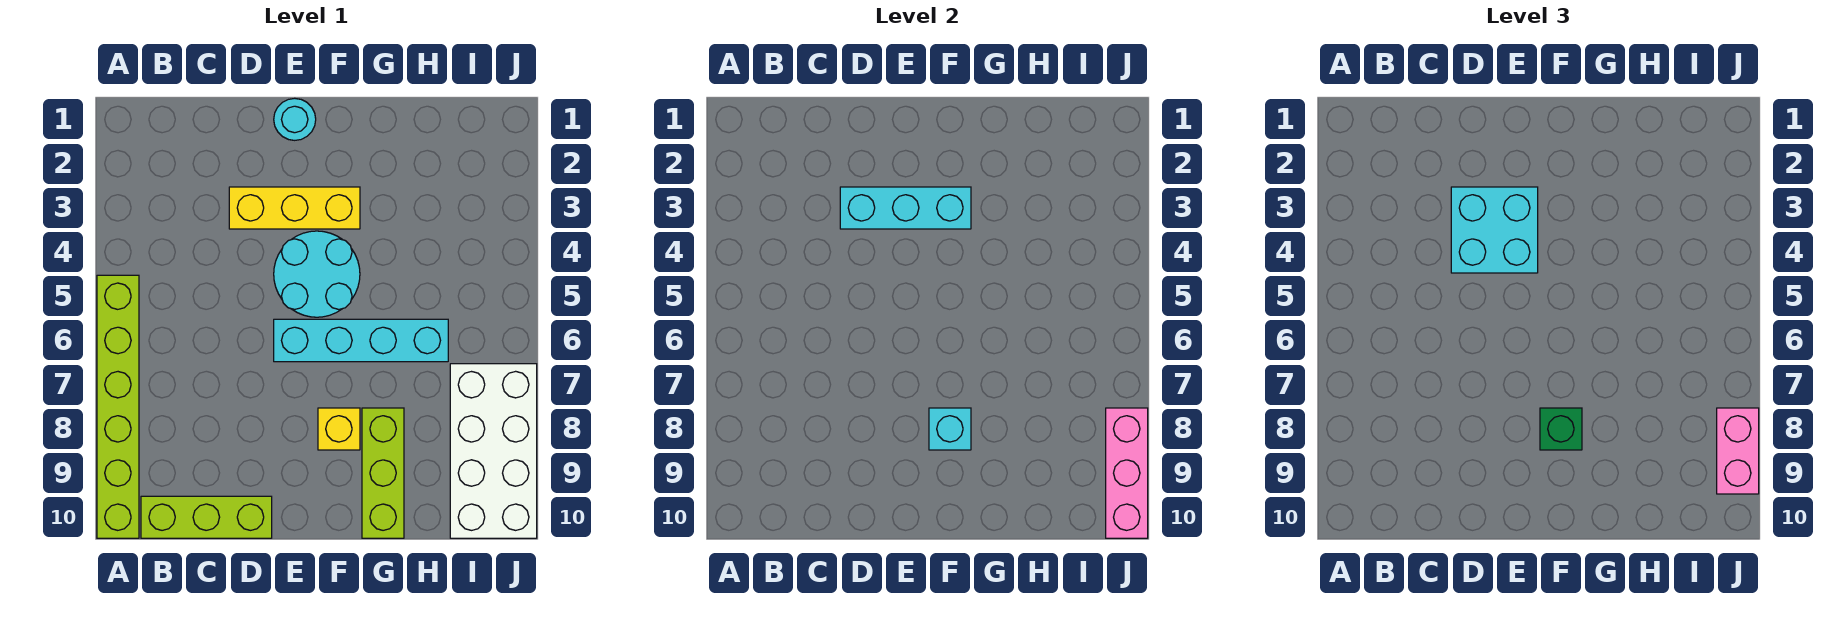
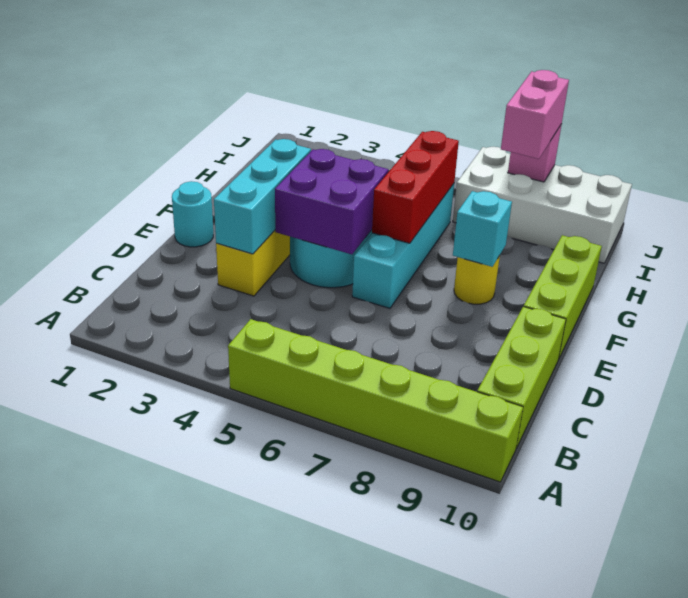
cyan 2x2 brick [1451,187,1538,273] -> none
none -> purple 2x2 brick [275,149,389,254]
none -> red 1x3 brick [372,131,459,243]
yellow 1x1 brick [318,408,360,450] -> yellow 1x1 round brick [454,255,500,304]
green 1x1 brick [1540,408,1582,450] -> none
lime 1x3 brick [362,408,404,538] -> lime 1x3 brick turned to [524,235,602,360]
pink 1x3 brick [1106,408,1148,538] -> pink 1x1 brick [508,124,562,182]
pink 1x2 brick [1717,408,1759,494] -> pink 1x2 brick turned to [501,70,569,159]

